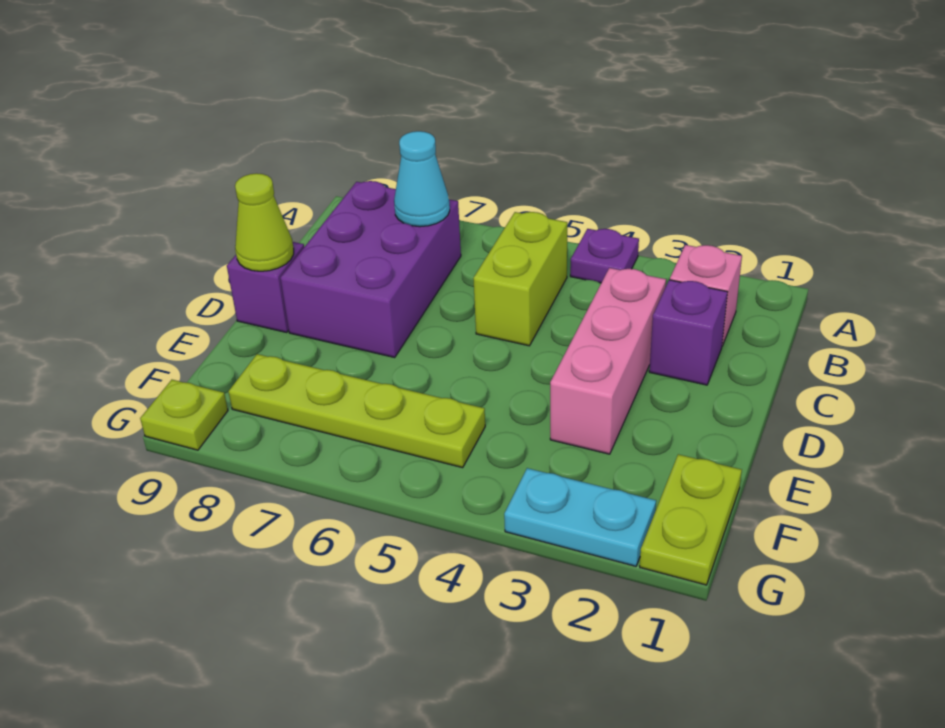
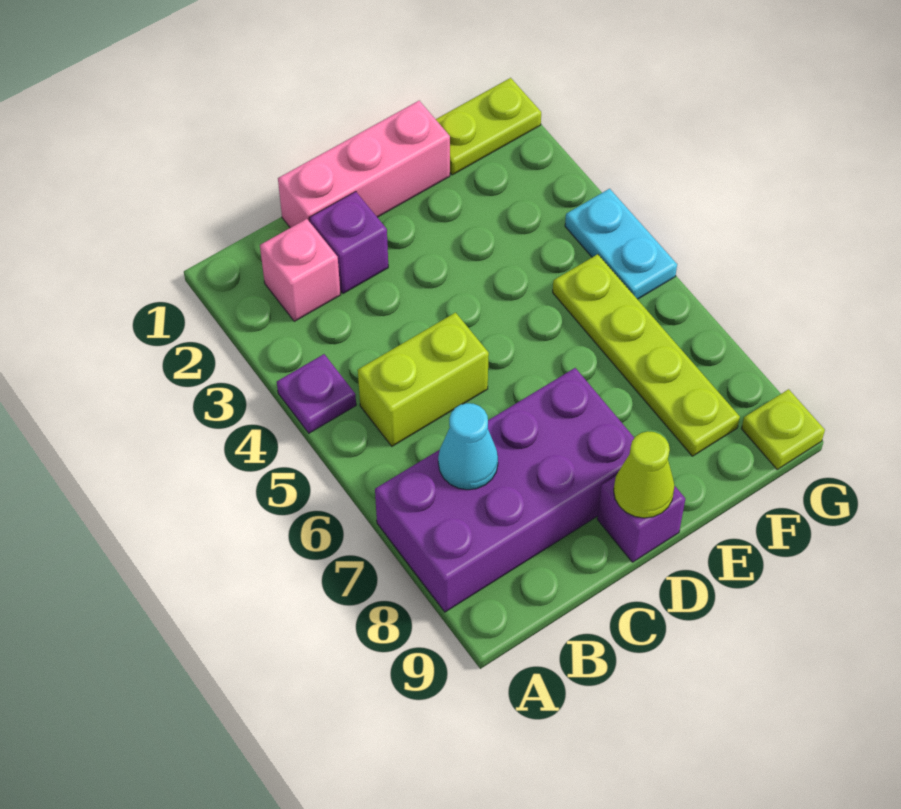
purple 2x3 brick [280,181,461,358] -> purple 2x4 brick [375,368,634,612]
pink 1x3 brick [550,268,666,454] -> pink 1x3 brick moved to [278,101,450,228]
cyan 1x2 plate [504,468,656,566] -> cyan 1x2 plate moved to [565,189,677,299]

